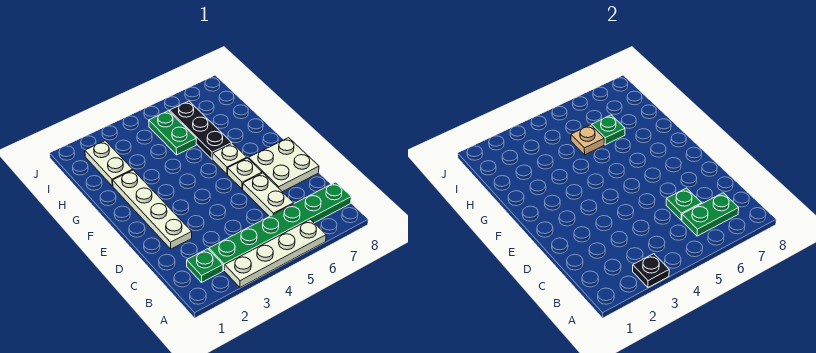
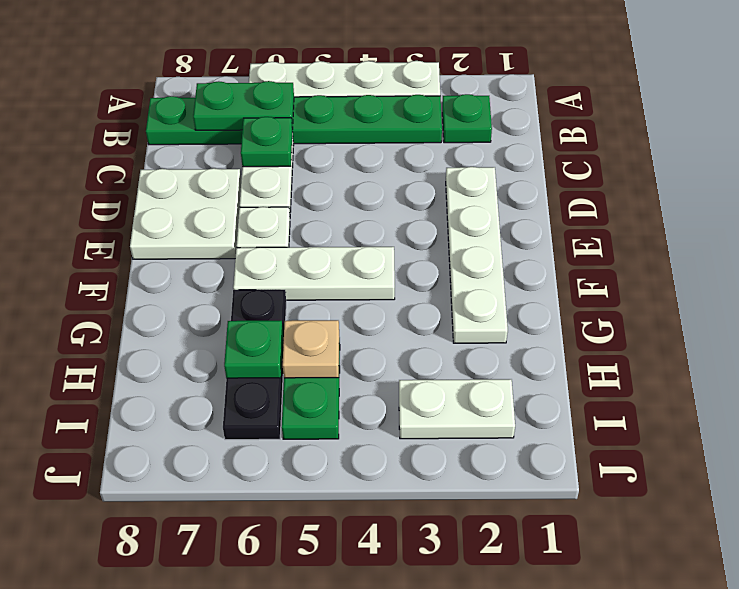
black 1x1 plate [633,254,669,288] -> none
white 1x1 plate [213,143,247,174] -> white 1x3 plate [233,247,395,300]
white 1x2 plate [85,141,133,186] -> white 1x2 plate turned to [399,379,515,439]

